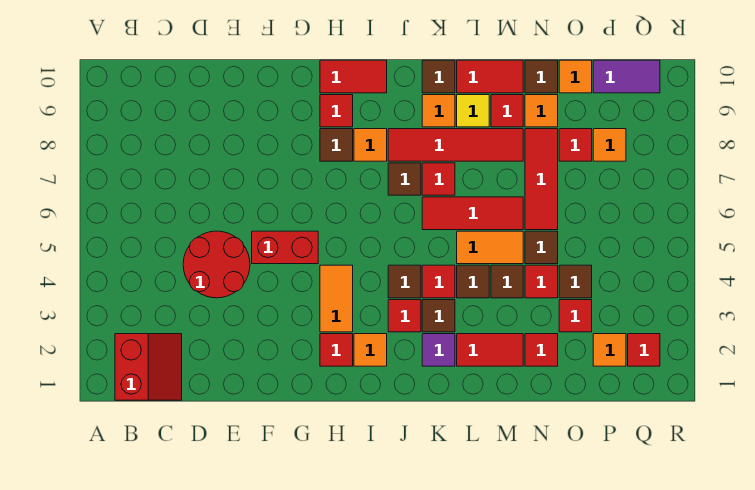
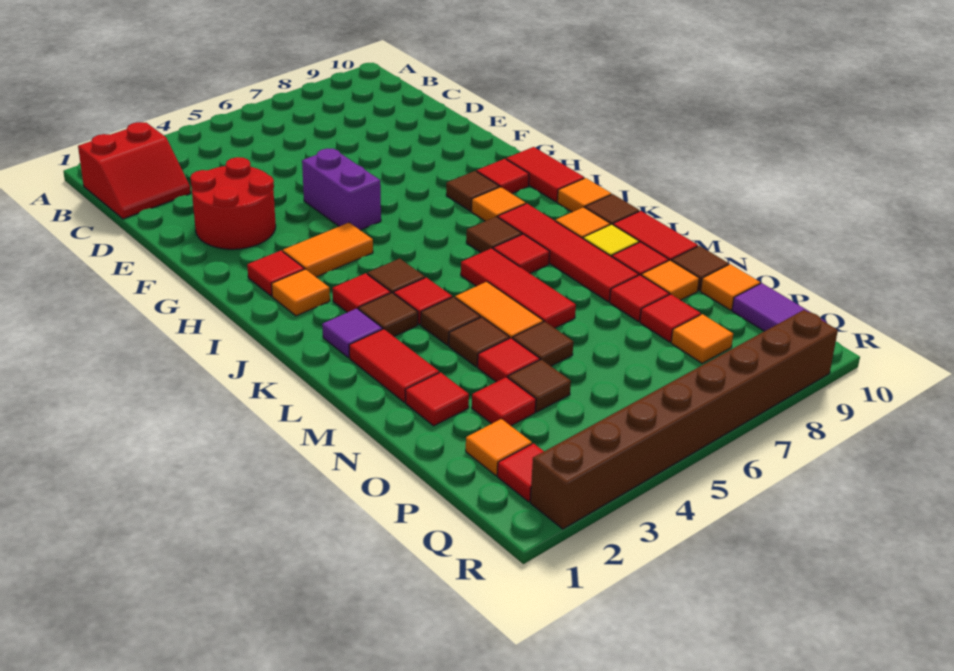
red 2x2 round brick [183,231,250,298] -> red 2x2 round brick moved to [190,157,276,249]
red 1x2 brick [252,231,318,264] -> purple 1x2 brick [302,148,381,230]
none -> orange 1x1 tile [557,178,611,212]
red 1x3 tile [525,129,558,230] -> red 1x1 tile [610,275,669,322]
none -> brown 1x8 brick [530,310,838,529]

